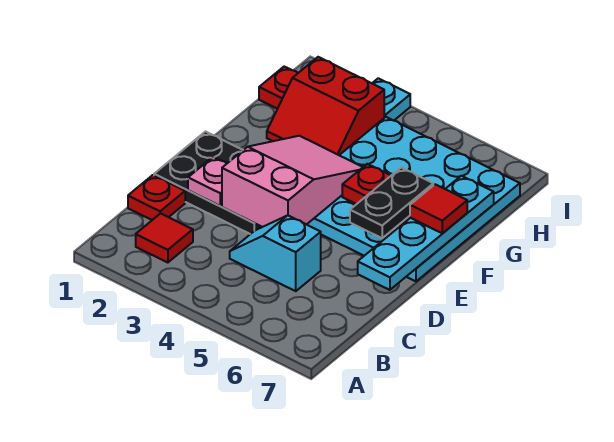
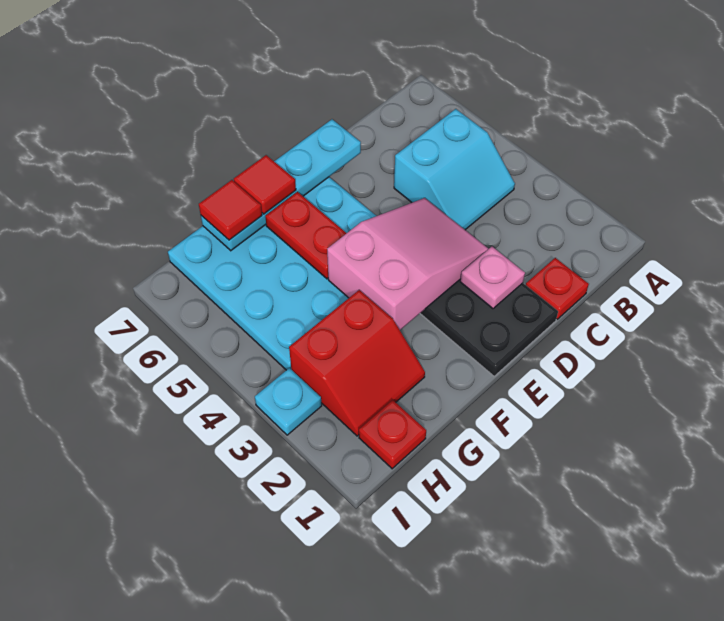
red 1x1 tile [136,213,193,263] -> red 1x1 tile moved to [199,180,262,240]
cyan 1x2 slope [230,215,321,291] -> cyan 2x2 slope [394,109,515,230]
pink 2x3 slope [222,136,363,227] -> pink 2x3 slope turned to [327,198,488,330]
black 1x2 plate [350,168,433,238] -> none
red 2x2 slope [267,57,384,155] -> red 2x2 slope turned to [289,290,425,436]

